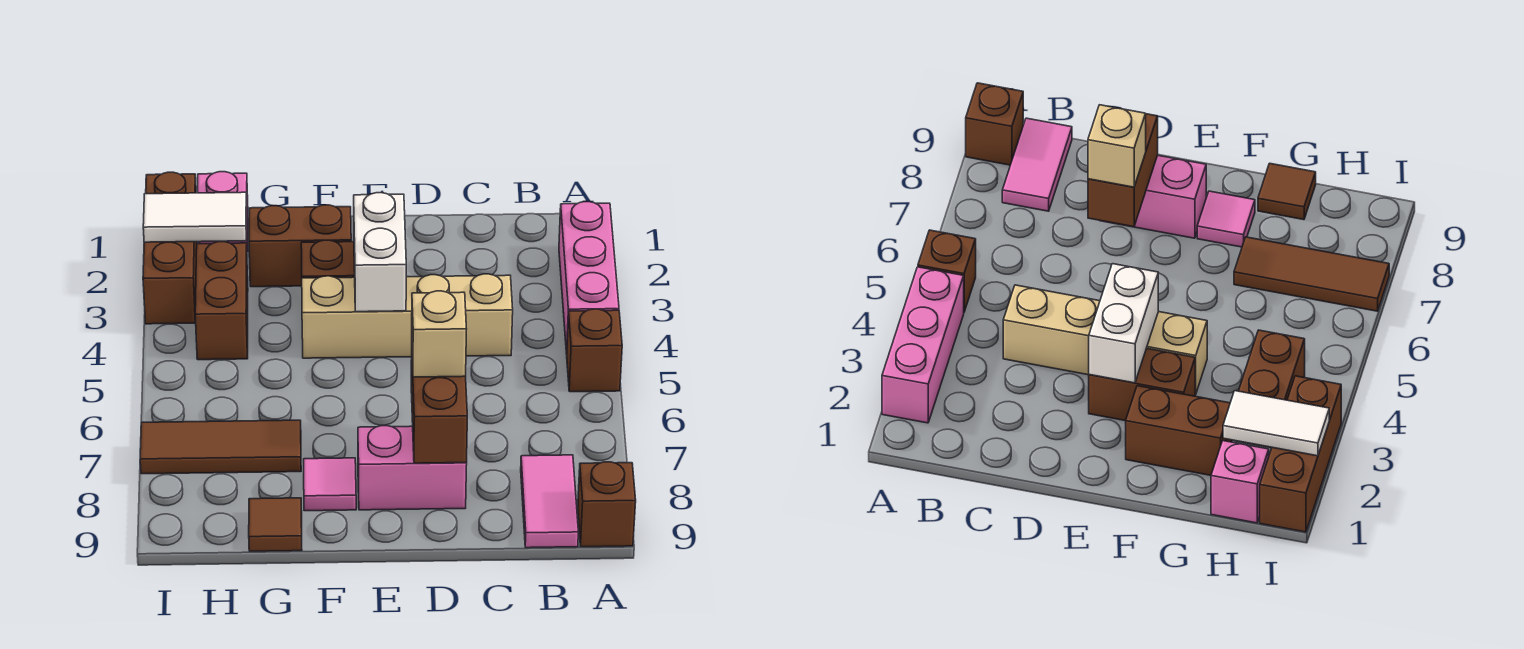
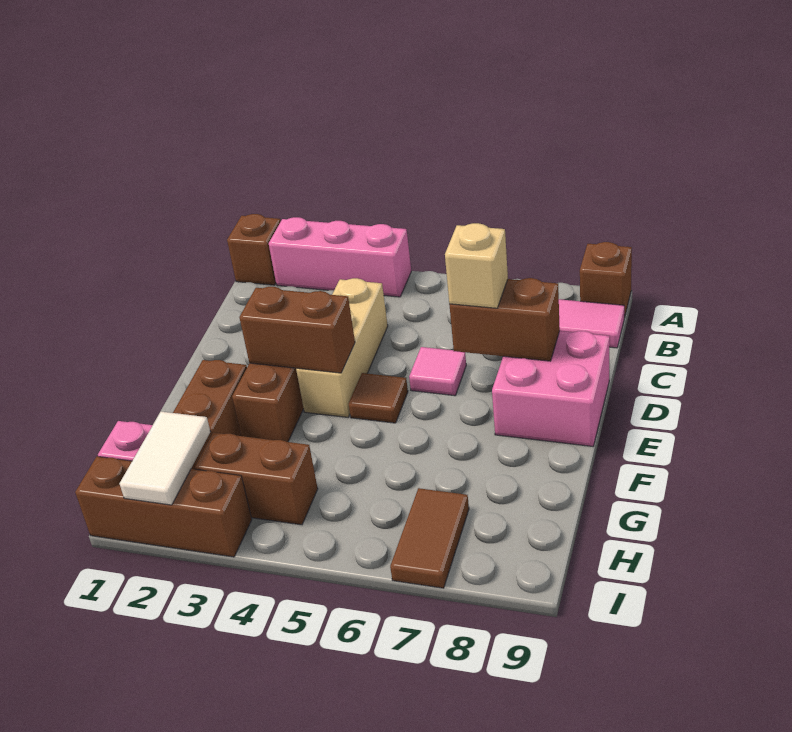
brown 1x1 brick [567,309,622,392] -> brown 1x1 brick moved to [227,214,281,285]
tan 1x4 brick [302,274,513,358] -> tan 1x3 brick [296,278,388,417]
pink 1x2 brick [358,426,467,510] -> pink 2x2 brick [492,331,610,446]
white 1x2 brick [354,193,406,312] -> brown 1x2 brick [239,287,355,373]
pink 1x1 tile [304,458,356,511] -> pink 1x1 tile moved to [409,347,466,396]
brown 1x3 tile [140,420,301,474] -> brown 1x2 tile [390,488,469,588]
brown 1x1 tile [249,498,302,551] -> brown 1x1 tile moved to [349,373,408,423]

